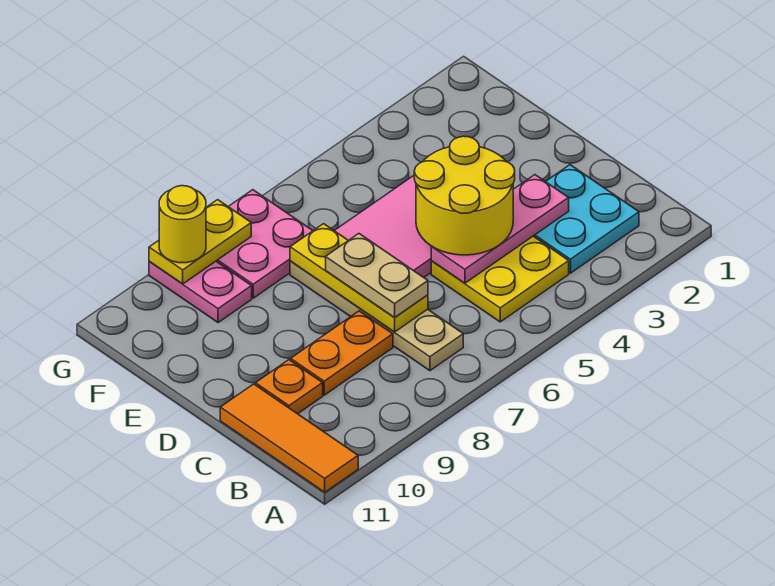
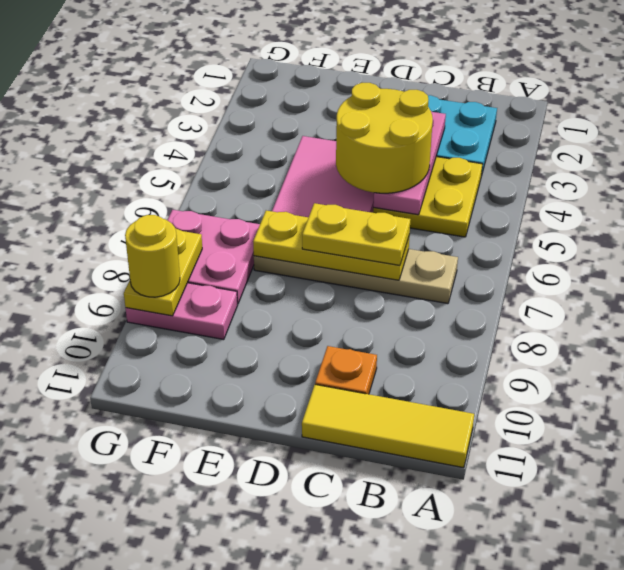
orange 1x3 tile [220,384,358,492] -> yellow 1x3 tile [302,385,474,468]
tan 1x2 plate [326,234,428,317] -> yellow 1x2 plate [302,203,410,265]
orange 1x2 plate [291,311,393,395] -> none

